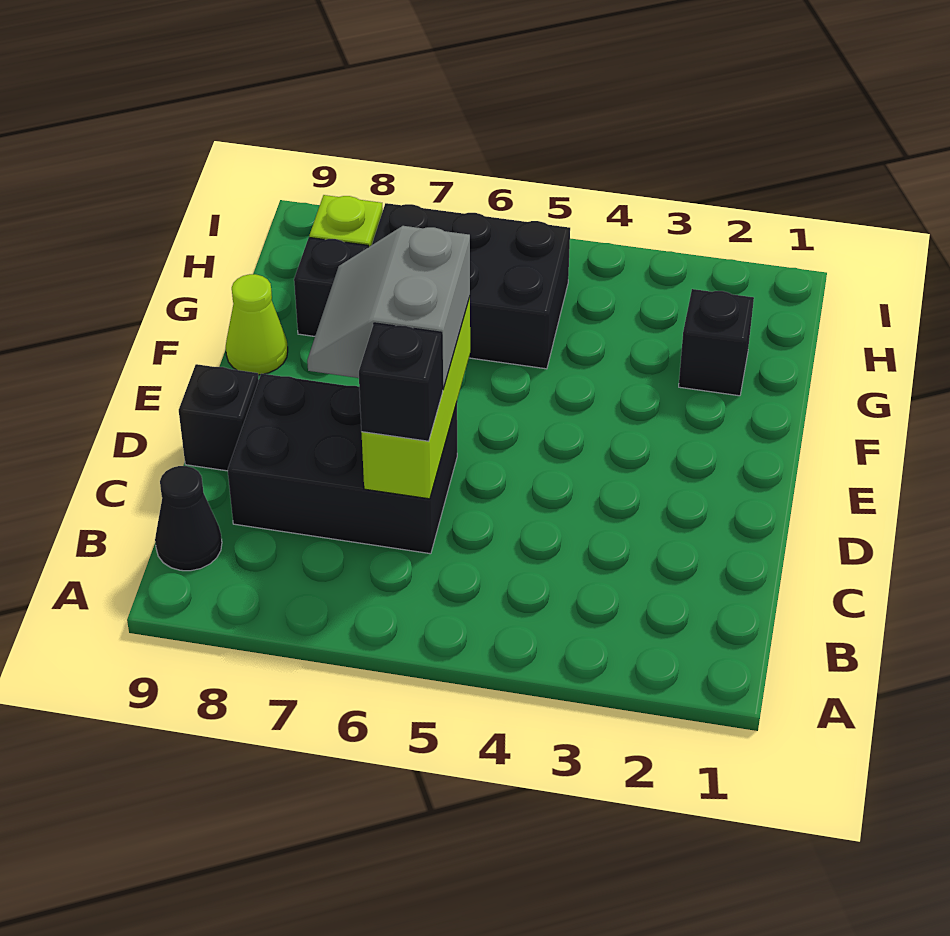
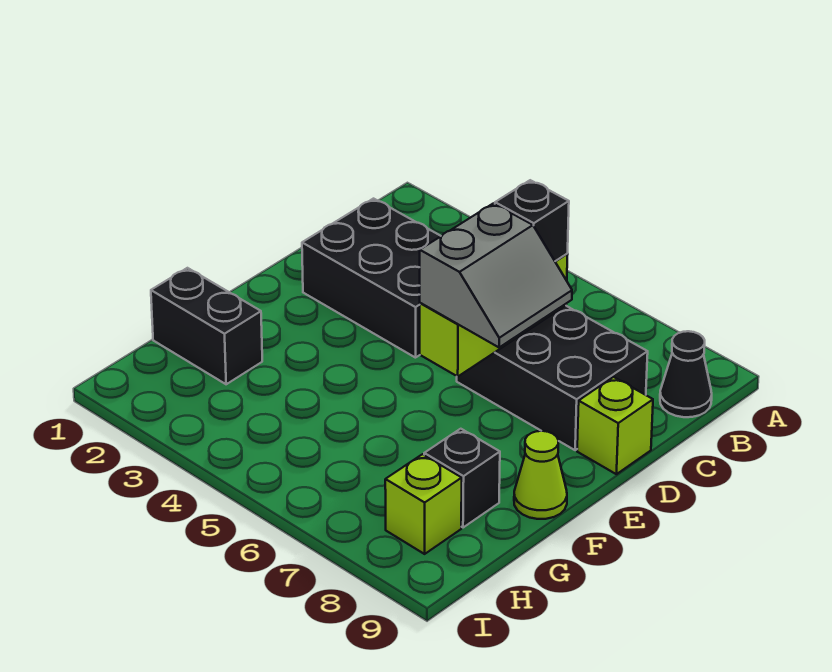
black 1x1 brick [179,364,259,471] -> lime 1x1 brick [577,377,653,474]
black 1x1 brick [679,289,754,396] -> black 1x2 brick [151,268,262,384]
black 2x3 brick [372,203,570,369] -> black 2x3 brick moved to [302,199,441,358]

